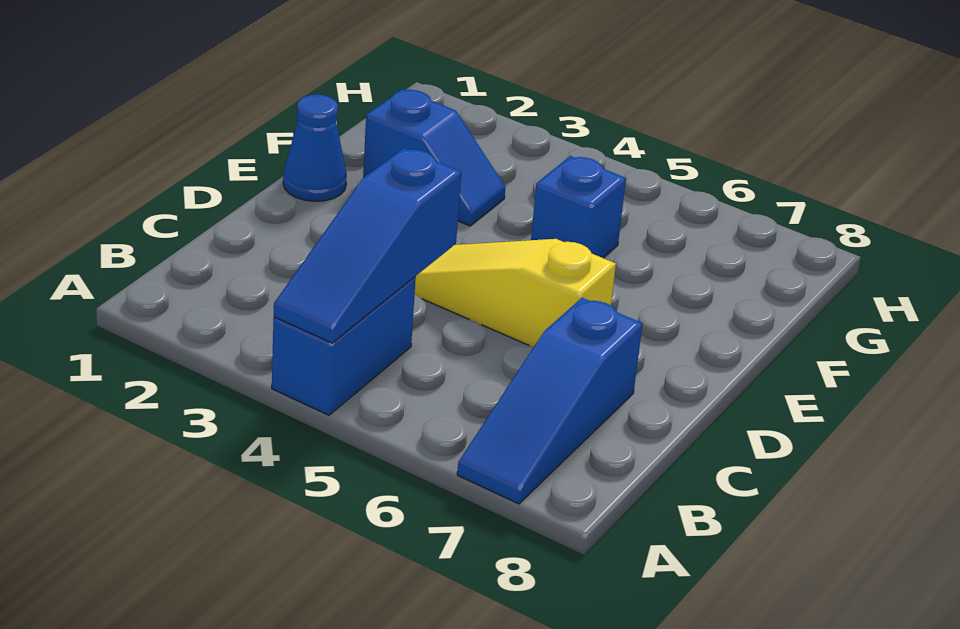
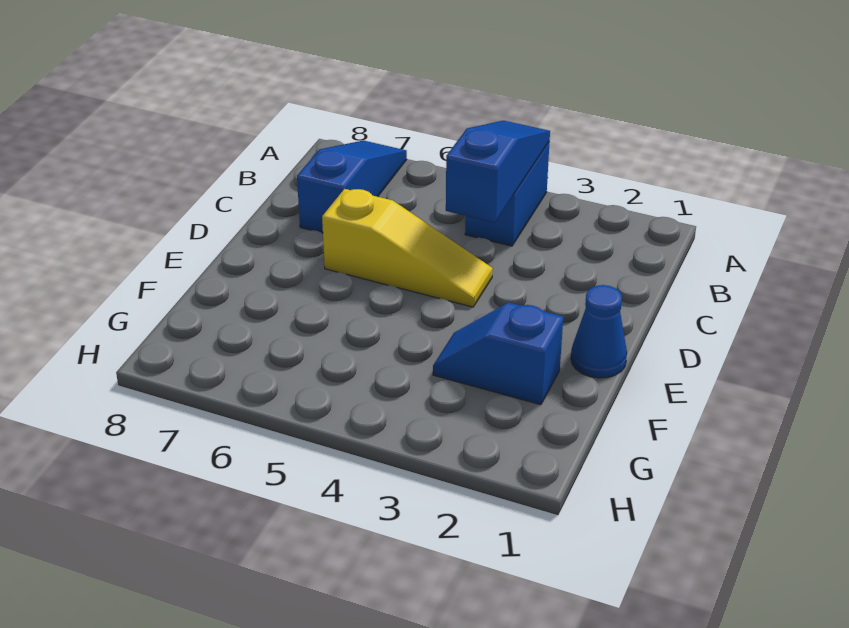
blue 1x1 brick [531,156,626,258] -> none

